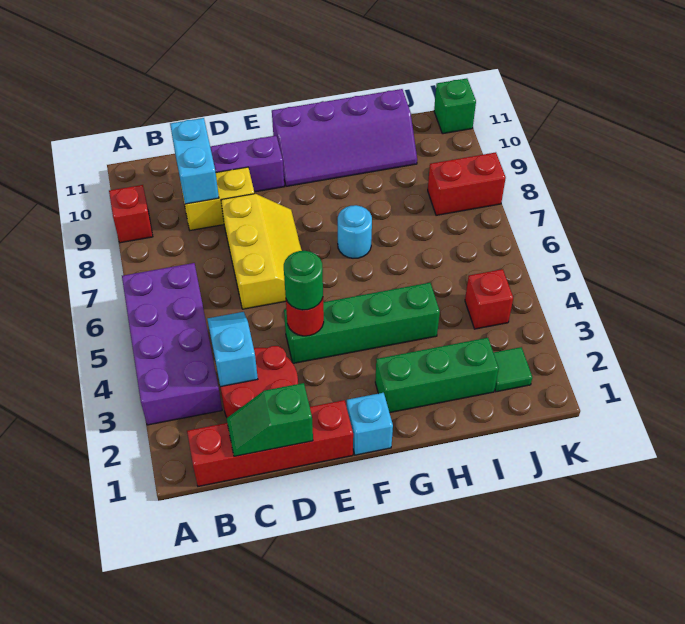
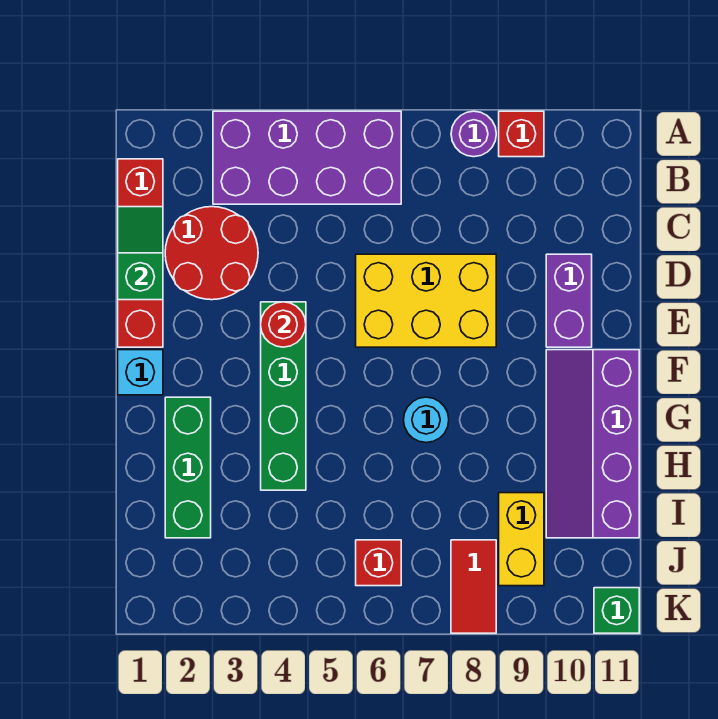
none -> purple 1x1 round brick [451,111,496,157]
cyan 1x2 slope [207,312,258,387] -> none
yellow 1x2 brick [181,167,255,230] -> yellow 1x2 brick moved to [499,493,544,586]
cyan 1x2 brick [170,118,219,204] -> none
yellow 2x3 slope [221,194,302,309] -> yellow 2x3 brick [356,254,496,347]
green 1x1 round brick [284,251,323,310] -> none
green 1x1 tile [493,347,532,392] -> none
red 1x1 brick [465,269,513,329] -> red 1x1 brick moved to [356,540,401,586]
red 1x2 brick [428,152,506,215] -> red 1x2 tile [451,540,496,633]

